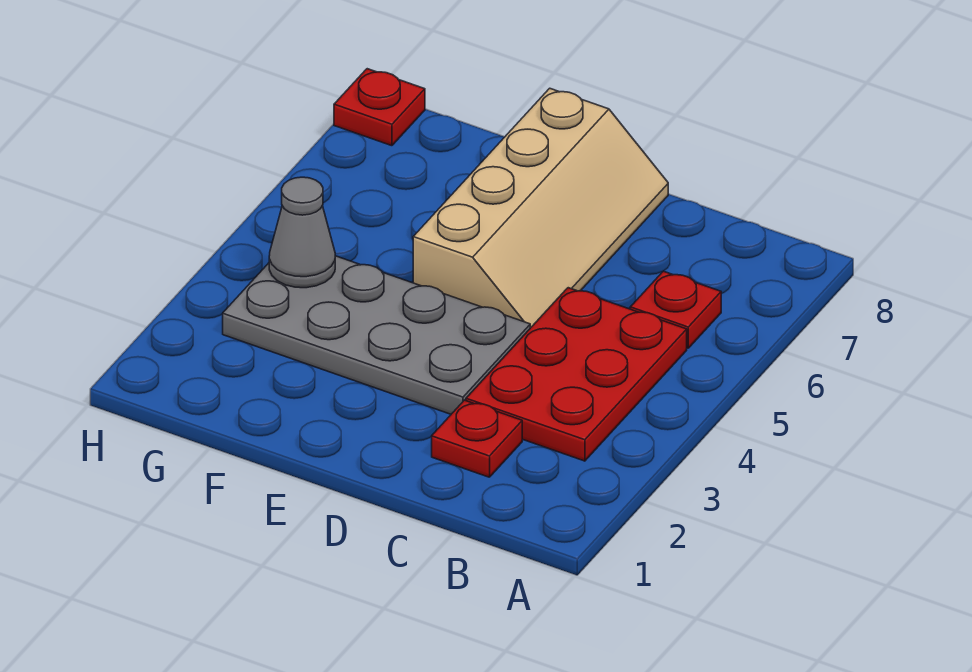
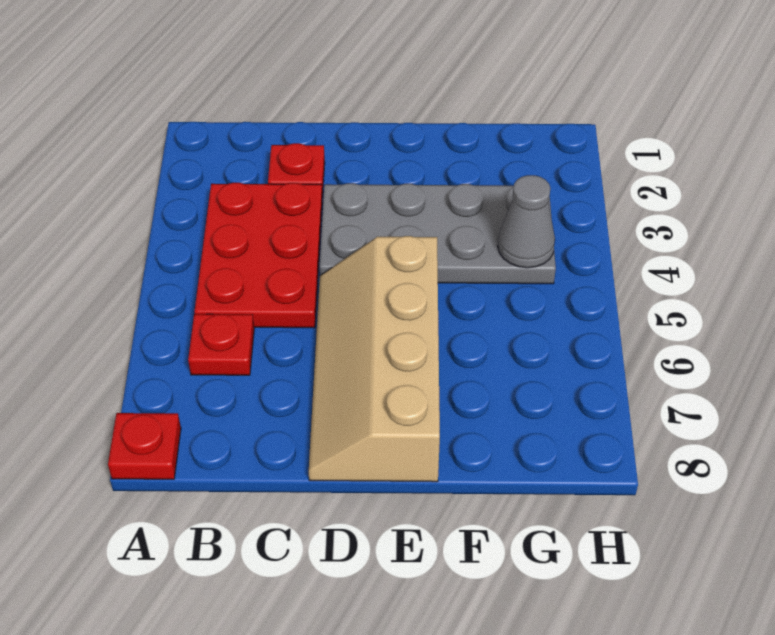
red 1x1 plate [334,69,425,146] -> red 1x1 plate moved to [108,413,181,479]

